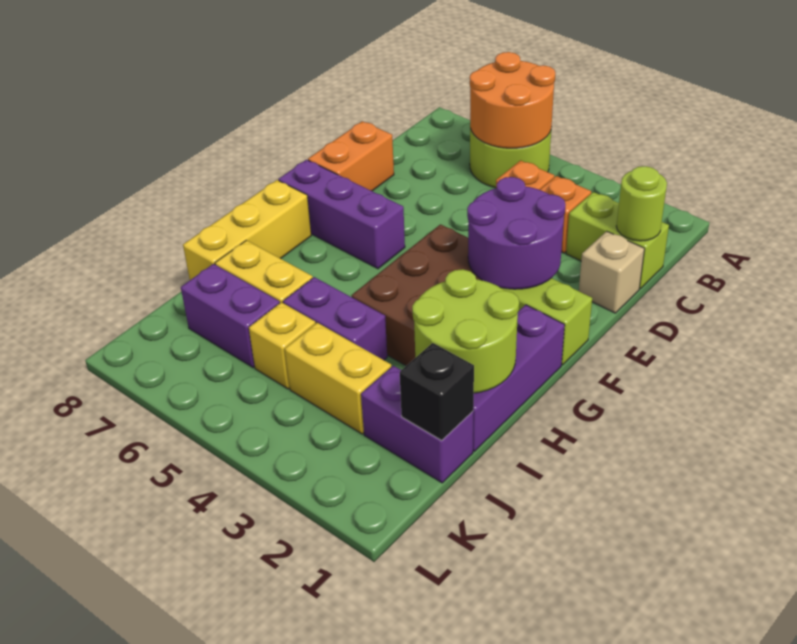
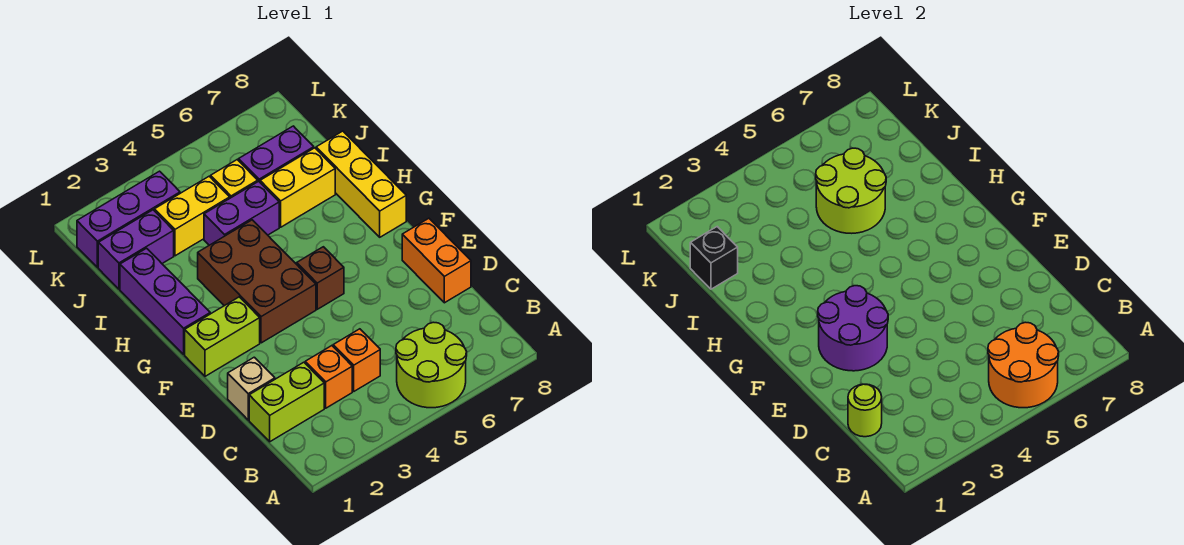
none -> brown 1x1 brick [297,247,344,309]
purple 1x3 brick [278,160,405,269] -> purple 1x3 brick moved to [77,171,180,267]
lime 2x2 round brick [412,269,519,393] -> lime 2x2 round brick moved to [816,148,886,233]

